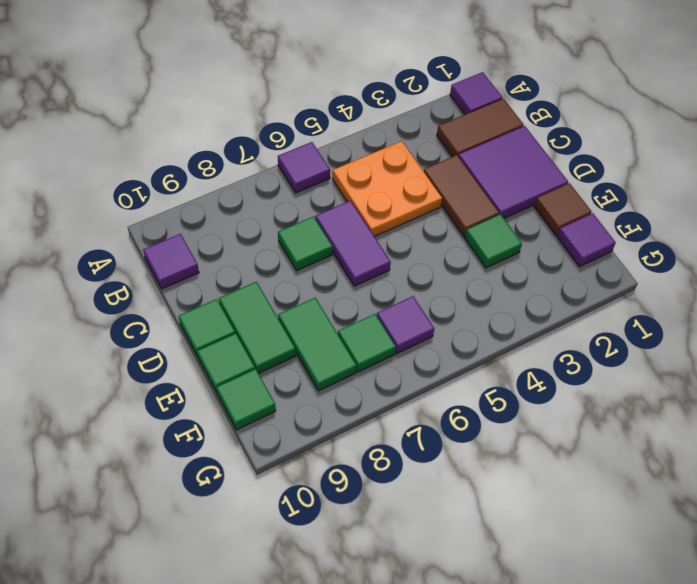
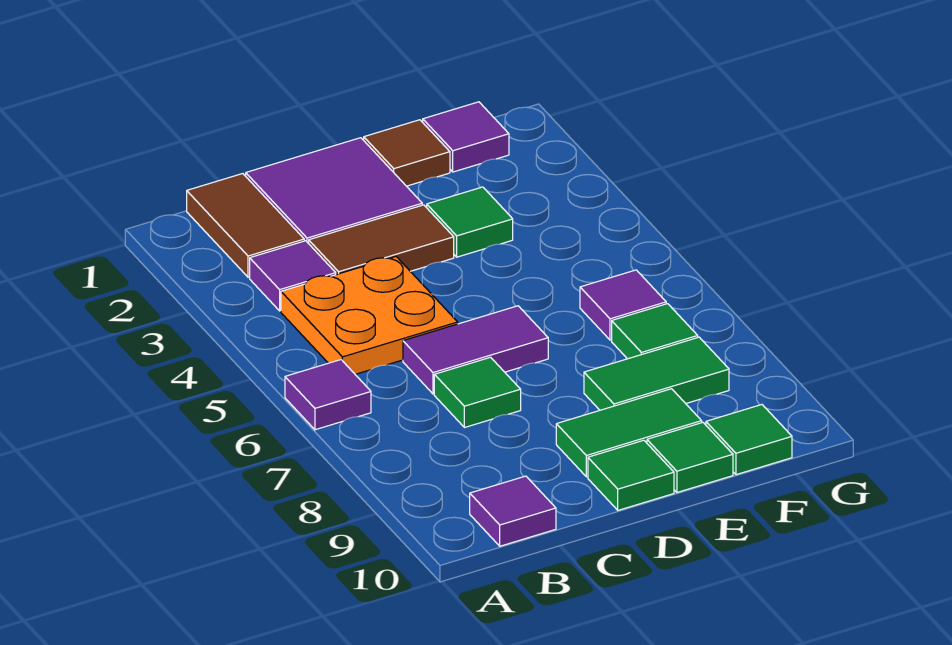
purple 1x1 tile [450,72,502,114] -> purple 1x1 tile moved to [250,241,336,311]

